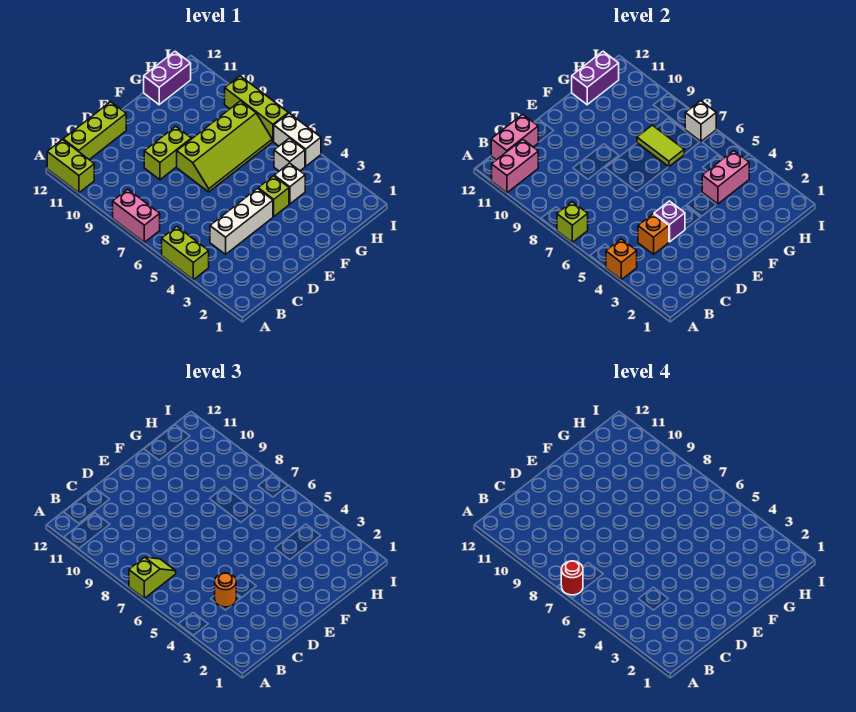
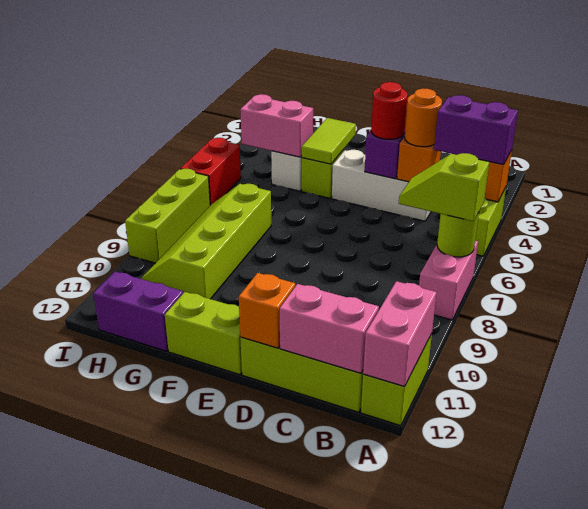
lime 1x1 brick [557,202,588,242] -> lime 1x1 round brick [437,212,479,257]
red 1x1 round brick [561,561,583,595] -> red 1x1 round brick moved to [371,82,408,139]
pink 1x2 brick [492,140,538,193] -> pink 1x2 brick turned to [363,281,437,387]
lime 1x2 brick [144,126,191,180] -> lime 1x2 brick moved to [165,292,242,375]
none -> orange 1x1 brick [239,273,295,348]
lime 2x4 slope [177,101,272,192] -> lime 2x4 slope turned to [141,184,271,299]
lime 1x2 tile [637,125,684,167] -> lime 1x2 tile moved to [302,118,356,164]
purple 1x2 brick [572,51,619,105] -> purple 1x2 brick moved to [434,95,518,165]
white 1x1 brick [274,138,305,171] -> none
white 1x2 brick [274,113,321,166] -> red 1x2 brick [181,138,241,205]
white 1x1 brick [685,101,716,141] -> none

